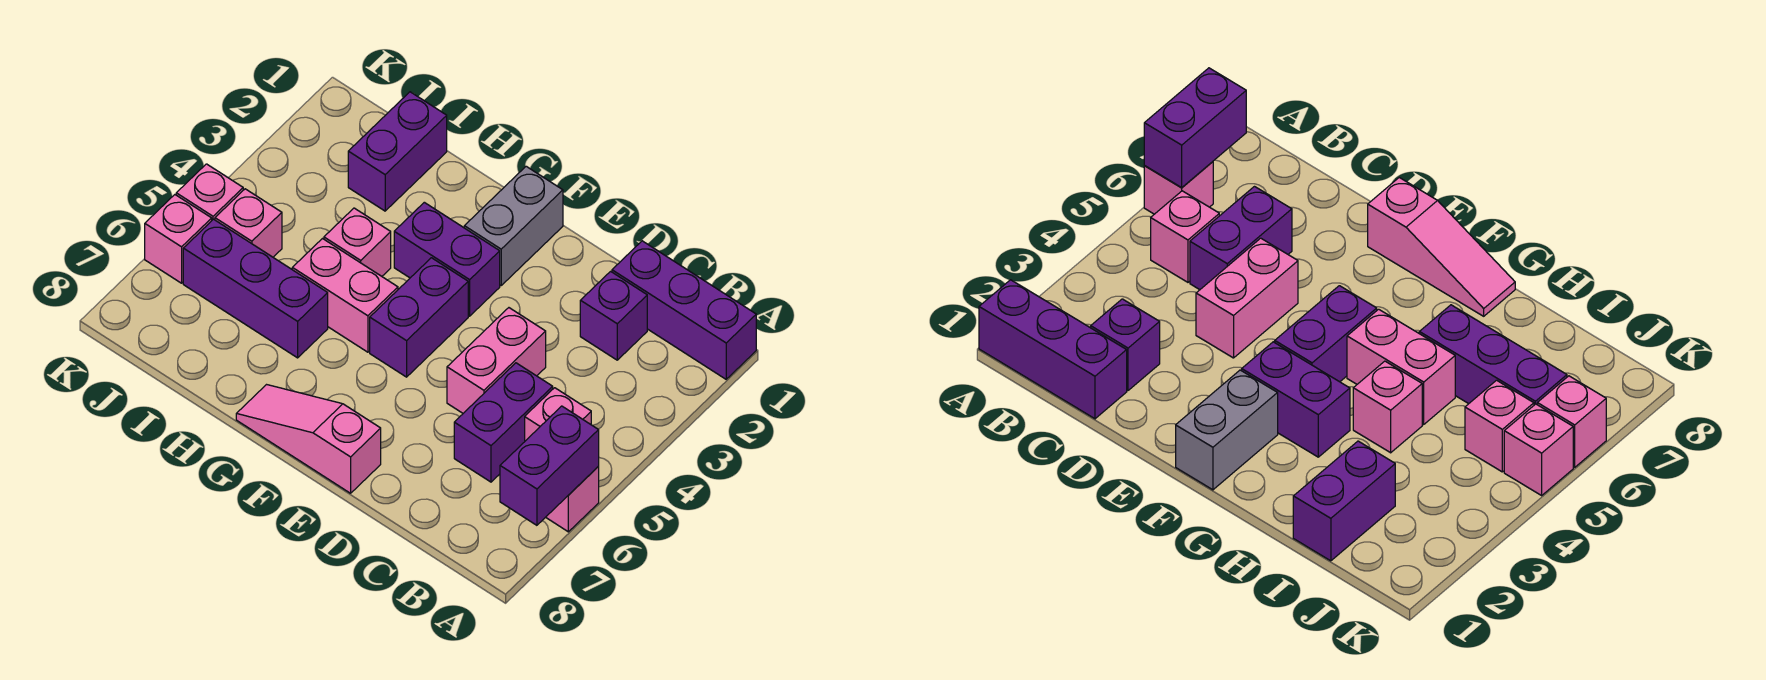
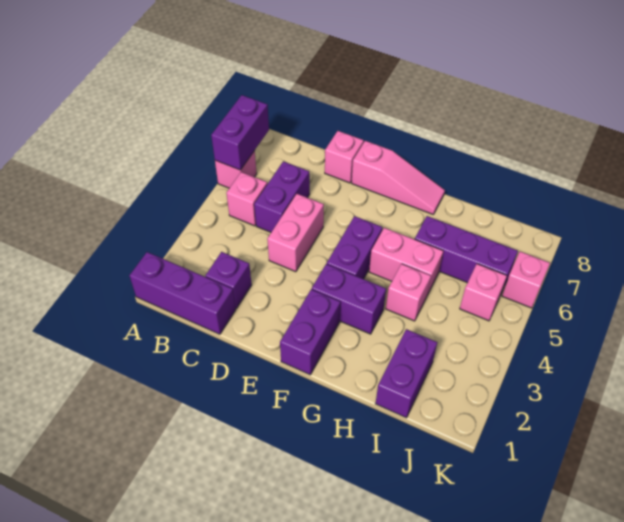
grey 1x2 brick [464,166,563,285] -> purple 1x2 brick [280,289,341,375]
pink 1x1 brick [176,164,243,220] -> pink 1x1 brick moved to [325,131,364,183]

